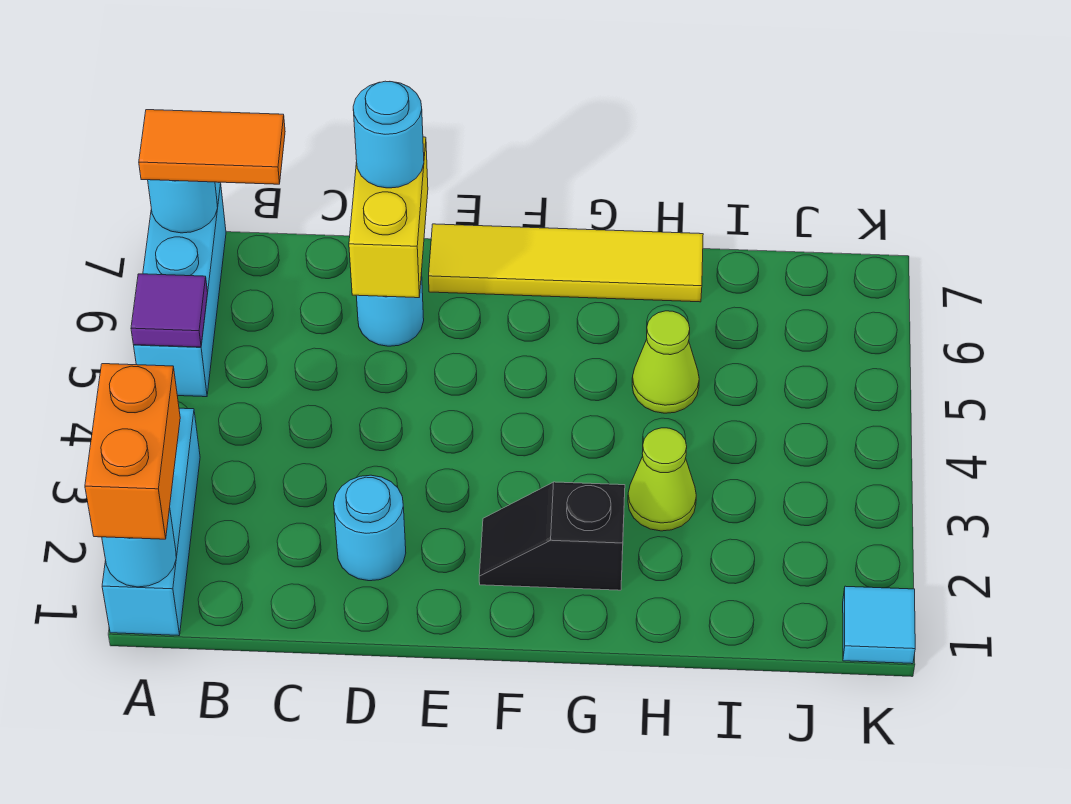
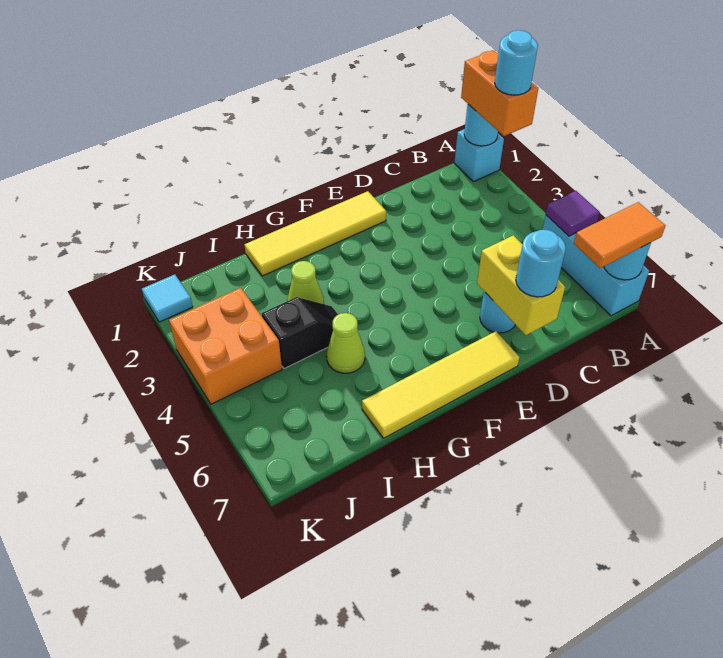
cyan 1x3 brick [102,408,200,636] -> cyan 1x1 brick [454,129,504,182]
cyan 1x1 round brick [334,475,406,581] -> cyan 1x1 round brick moved to [495,30,538,95]
none -> yellow 1x4 tile [244,191,386,276]
black 1x2 slope [479,482,625,590] -> black 1x2 slope moved to [262,297,338,369]
none -> orange 2x2 brick [169,288,282,404]

